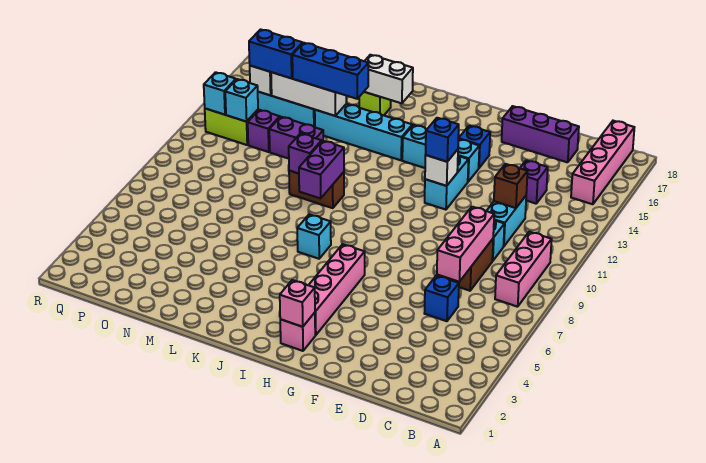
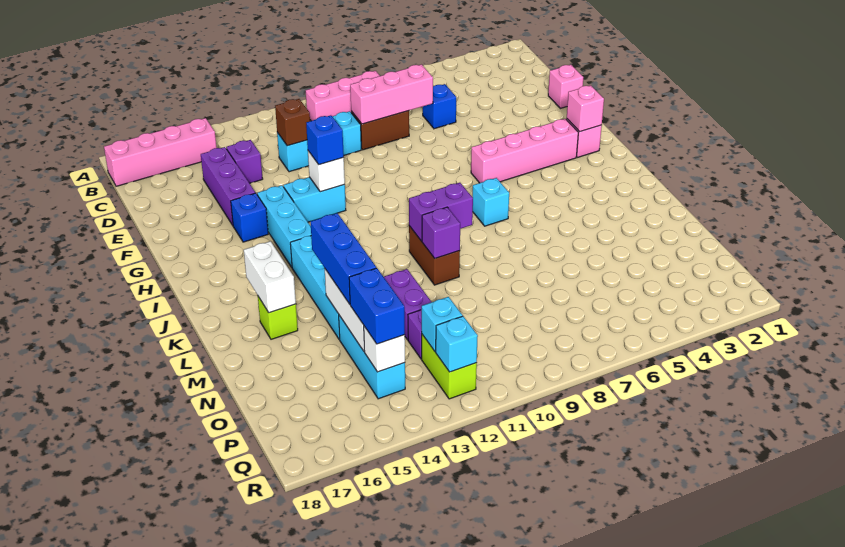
purple 1x3 brick [502,106,579,162] -> purple 1x3 brick moved to [201,147,255,225]
none -> pink 1x1 brick [548,65,583,108]

